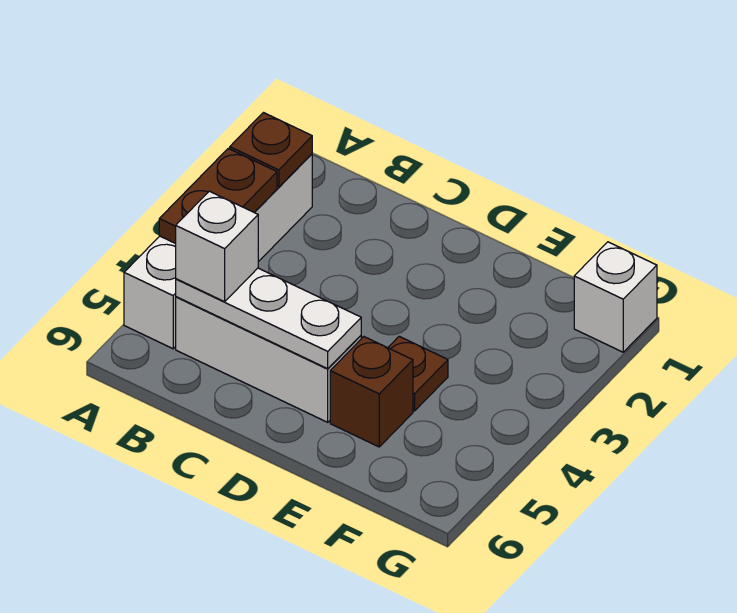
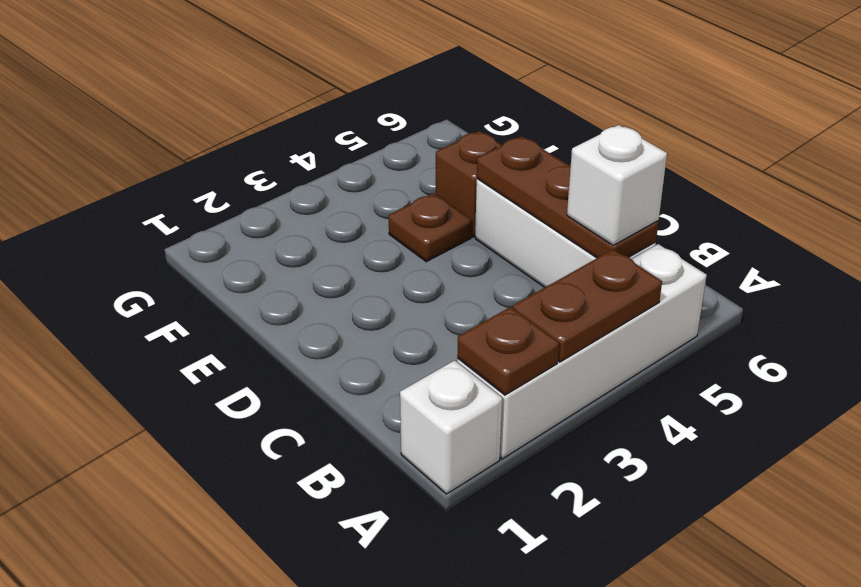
white 1x3 plate [176,268,361,369] -> brown 1x3 plate [477,136,658,258]
white 1x1 brick [574,242,657,352] -> white 1x1 brick moved to [400,360,502,494]

